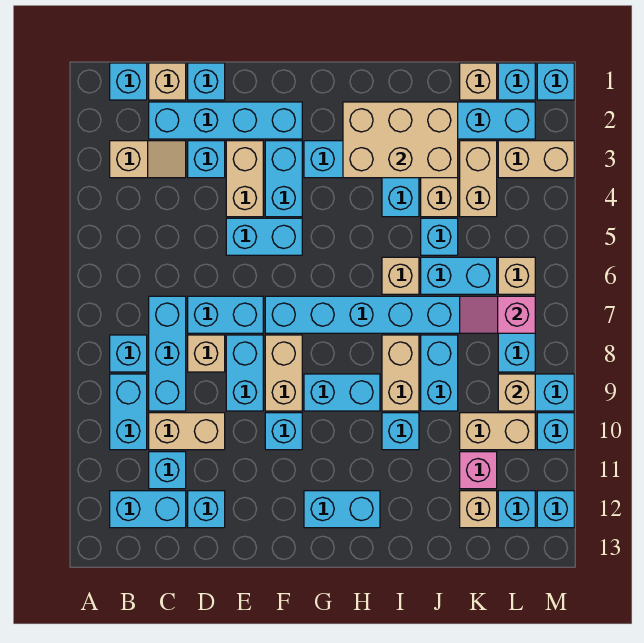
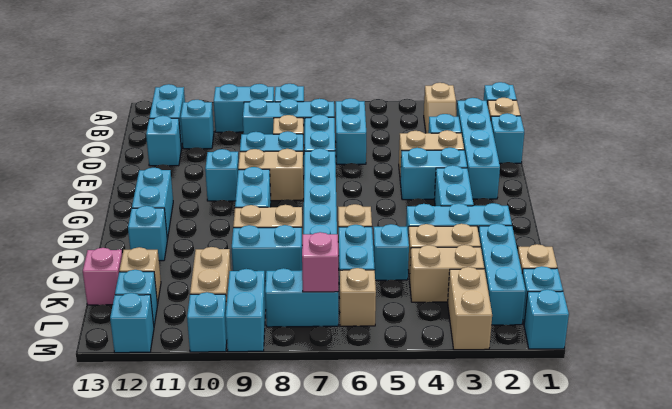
tan 1x2 brick [149,413,225,450] -> none
cyan 1x2 brick [226,218,302,255] -> cyan 1x2 brick moved to [336,99,366,164]
tan 2x3 brick [343,102,458,178] -> none
cyan 1x1 brick [382,413,419,450] -> cyan 1x1 brick moved to [128,206,167,261]
pink 1x1 brick [460,452,497,489] -> pink 1x1 brick moved to [83,248,122,305]
tan 1x1 brick [498,374,535,411] -> none

